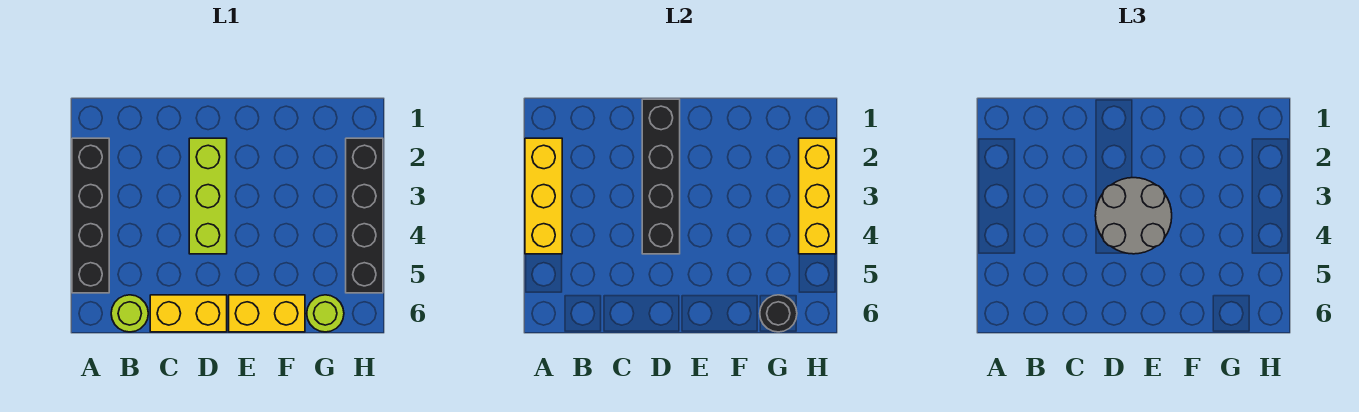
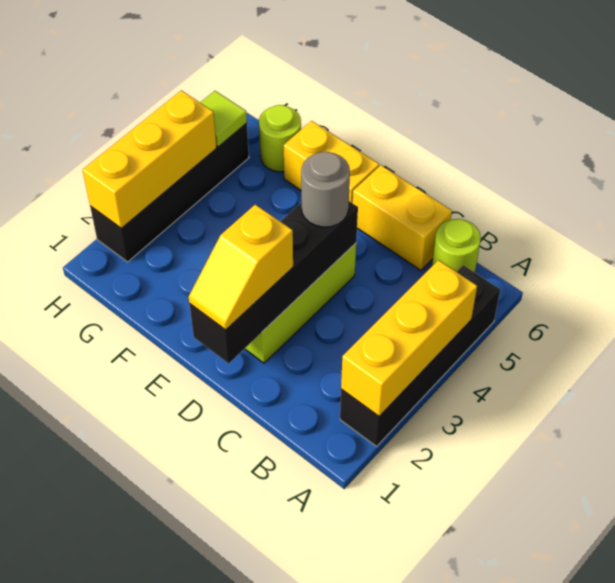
none -> yellow 1x2 slope [189,204,293,330]
grey 2x2 round brick [1095,178,1172,254] -> grey 1x1 round brick [301,152,350,227]
black 1x1 round brick [760,295,797,332] -> none
none -> lime 1x1 tile [200,91,247,147]

